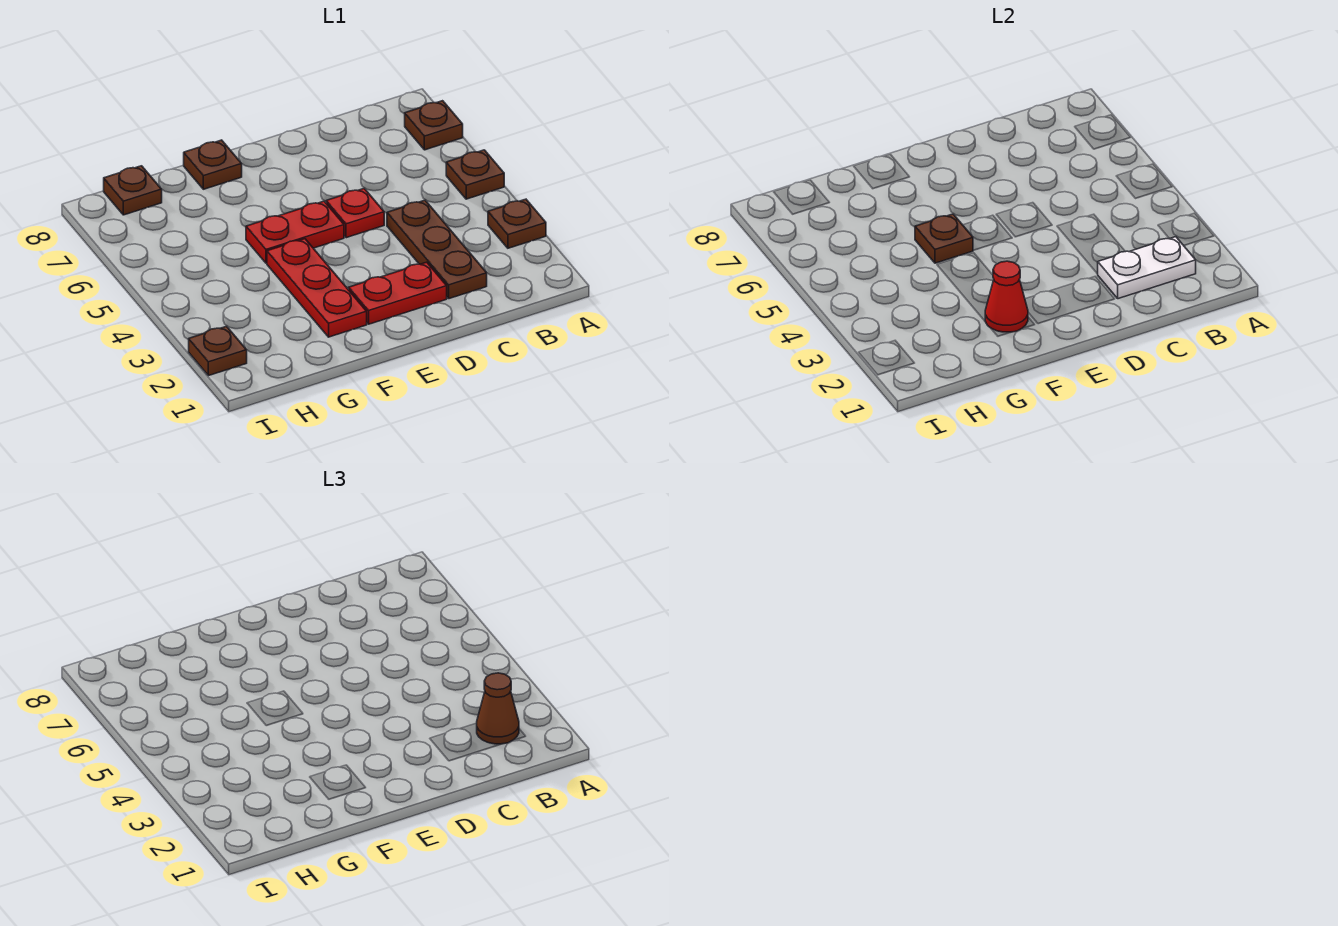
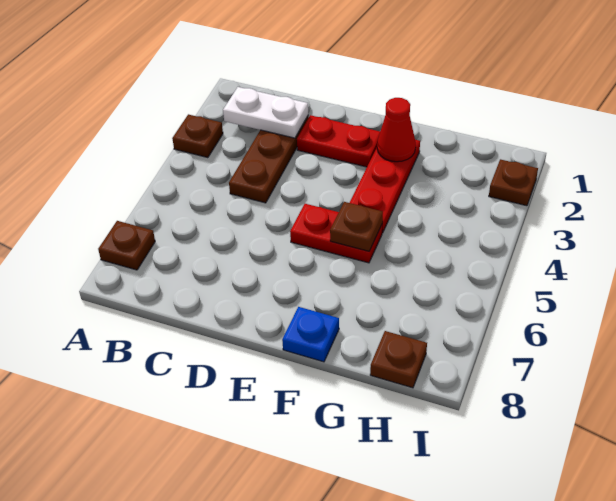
brown 1x1 plate [446,150,504,199] -> none
brown 1x1 cone [477,673,519,744] -> none
red 1x1 plate [326,189,384,238] -> none
brown 1x1 plate [184,140,242,189] -> blue 1x1 plate [282,307,339,362]

